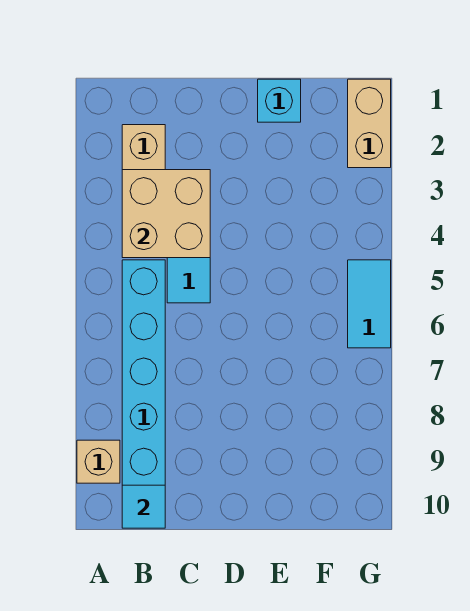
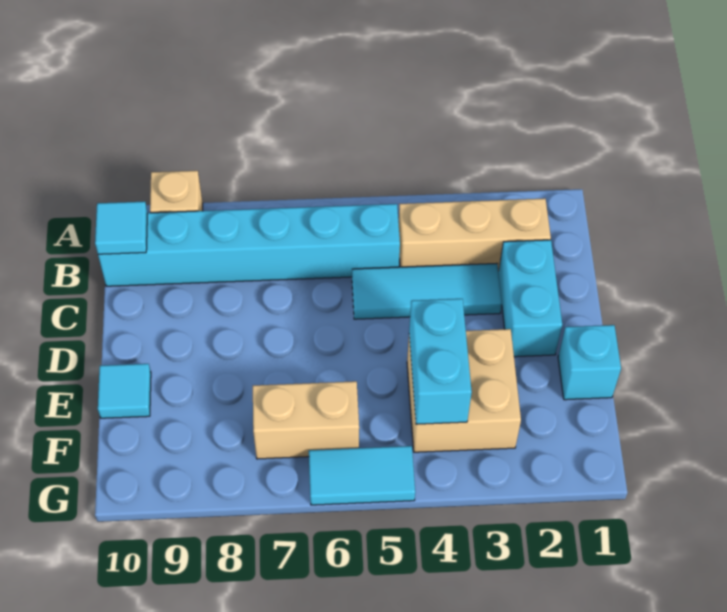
tan 2x2 brick [122,170,210,258] -> tan 2x2 brick moved to [407,329,521,452]
none -> cyan 1x2 brick [499,240,562,357]
none -> cyan 1x2 brick [409,299,472,424]
none -> cyan 1x1 tile [98,364,151,418]
tan 1x2 brick [348,79,391,168] -> tan 1x2 brick moved to [253,381,359,459]

